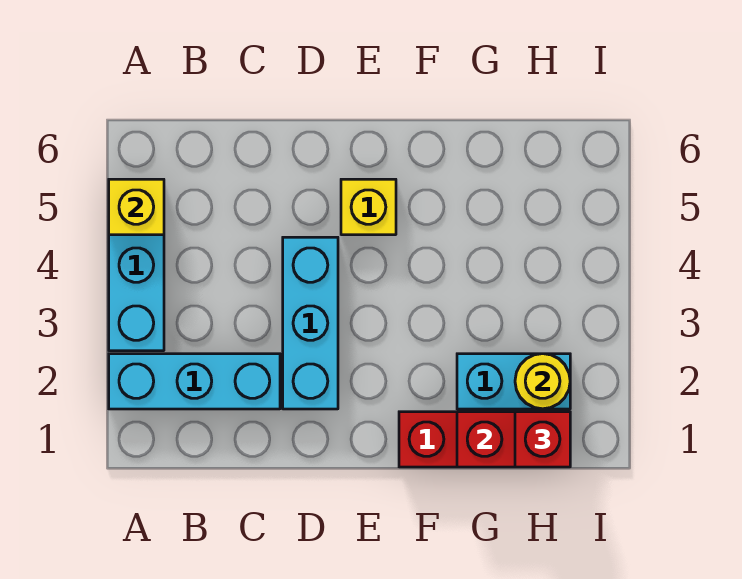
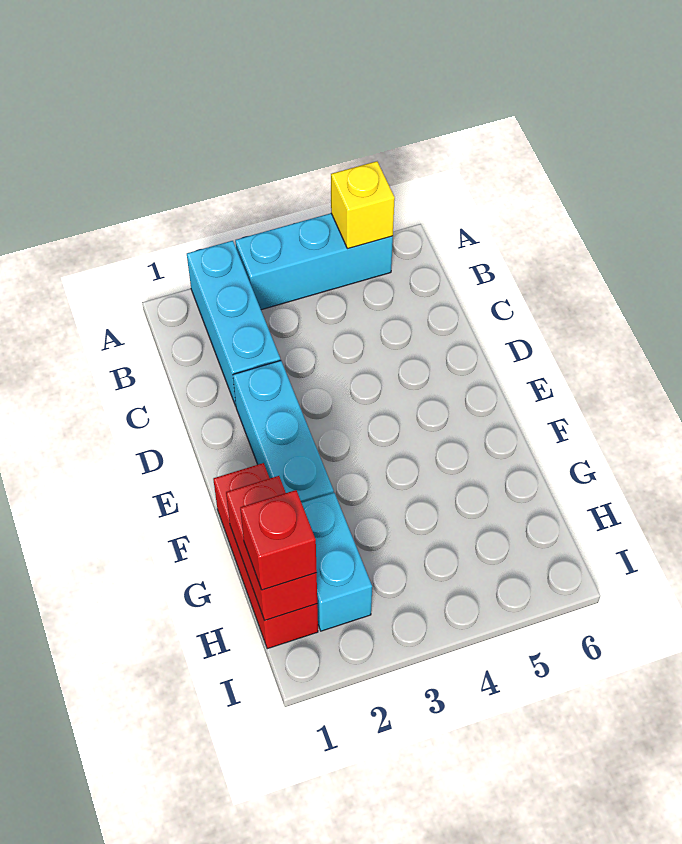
cyan 1x3 brick [283,237,338,409] -> cyan 1x3 brick turned to [233,361,334,503]
yellow 1x1 brick [341,179,396,235] -> none
yellow 1x1 round brick [515,354,570,409] -> none

